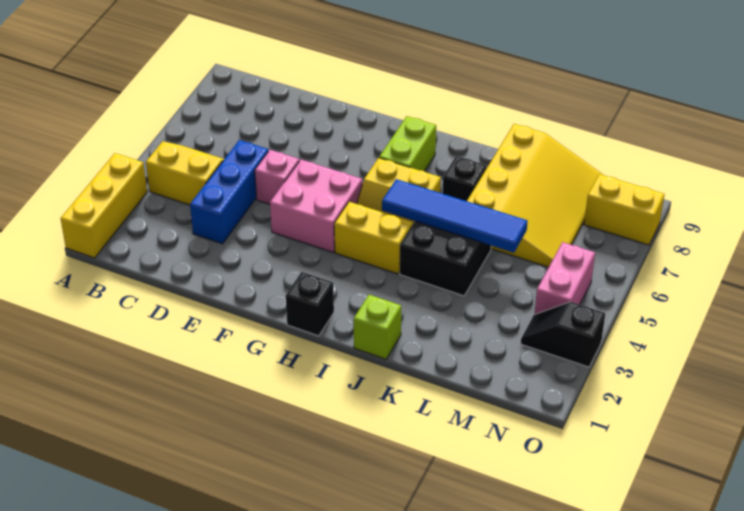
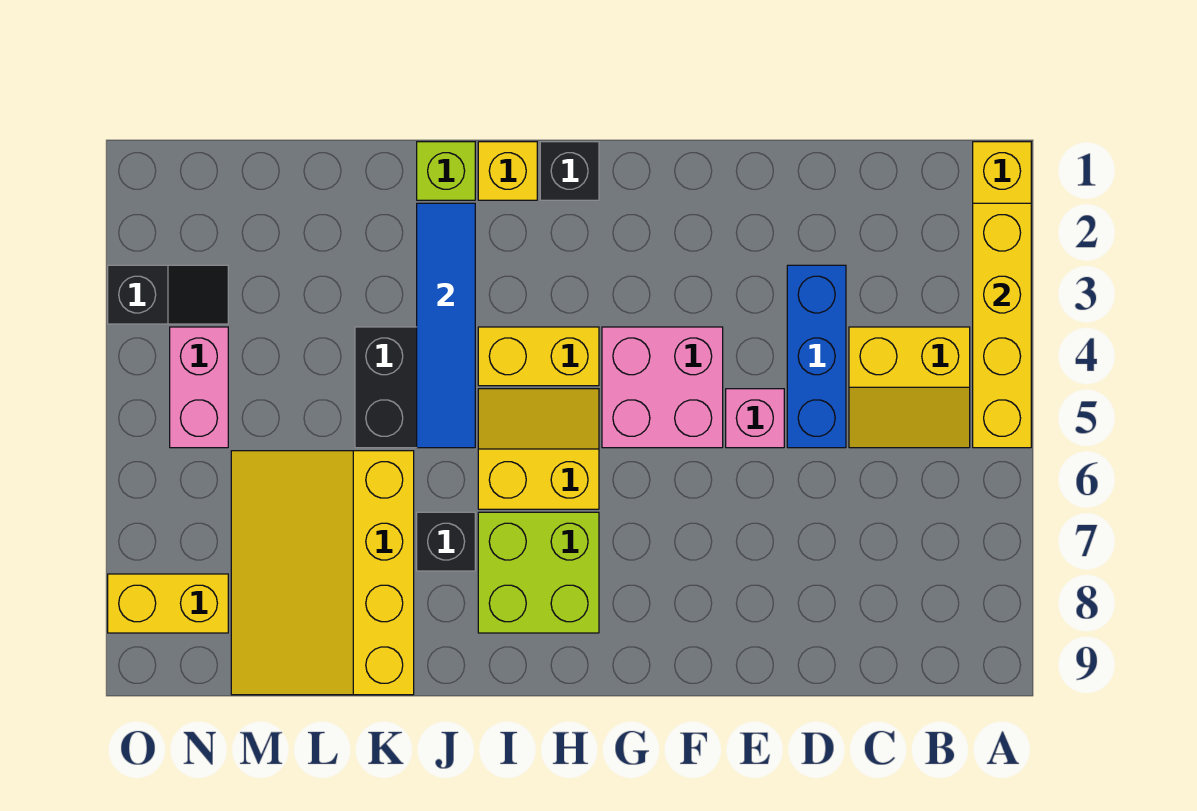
none -> yellow 1x4 brick [973,203,1031,448]
lime 1x2 brick [379,116,436,171] -> lime 2x2 brick [478,512,599,633]
none -> yellow 1x1 brick [478,142,537,200]
blue 1x4 tile [382,179,528,253] -> blue 1x4 tile turned to [417,203,475,448]

